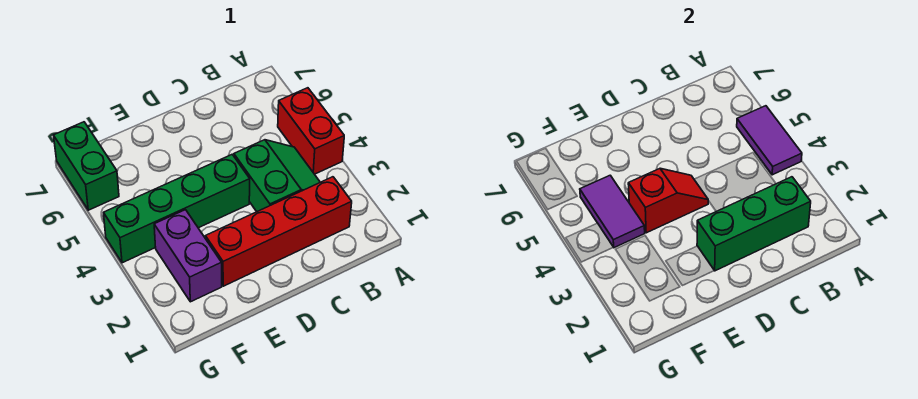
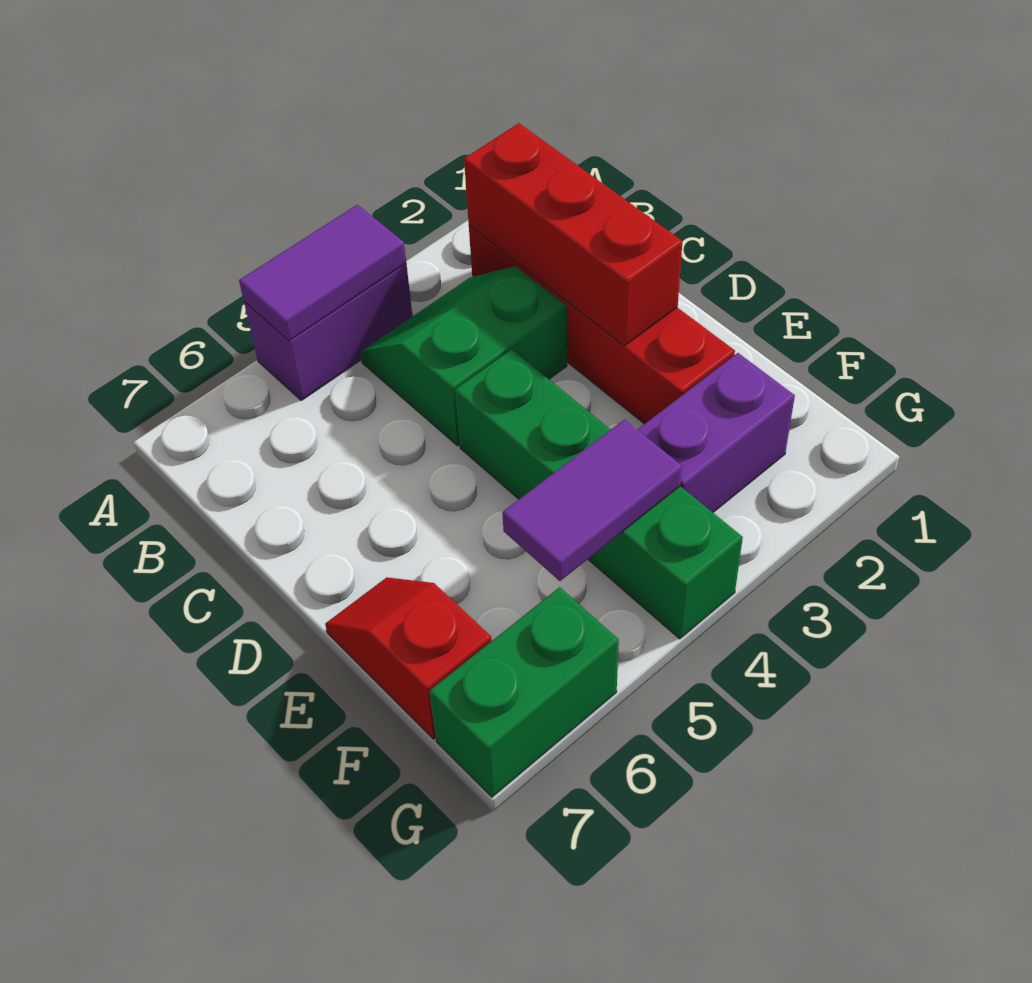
red 1x2 brick [278,88,344,174] -> purple 1x2 brick [244,264,413,401]
green 1x3 brick [697,177,811,271] -> red 1x3 brick [464,123,682,346]
red 1x2 slope [628,169,708,233] -> red 1x2 slope moved to [325,577,492,739]

